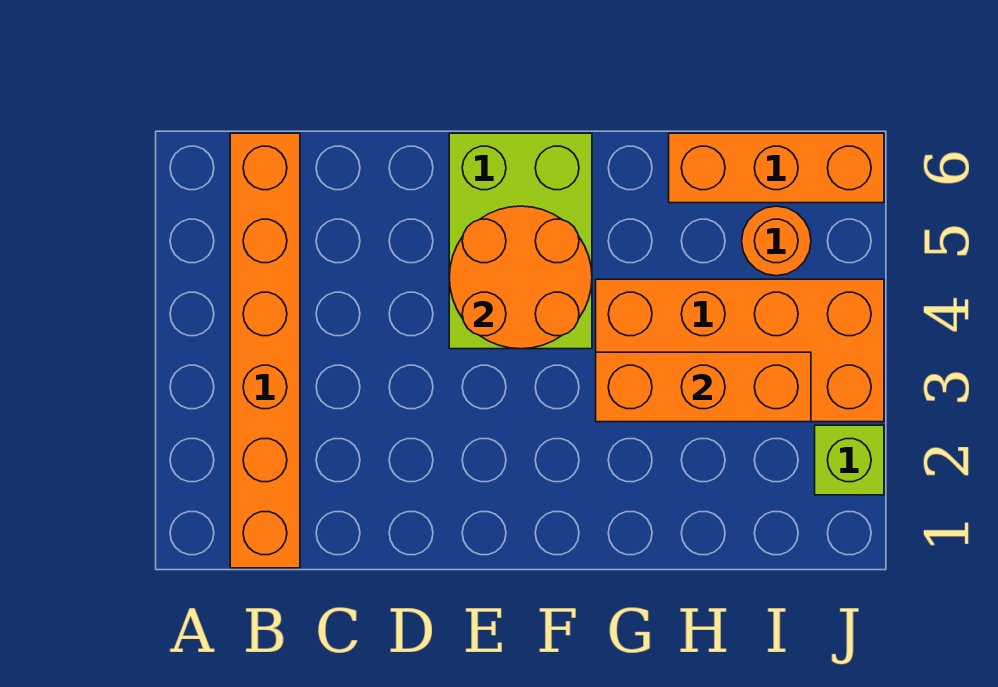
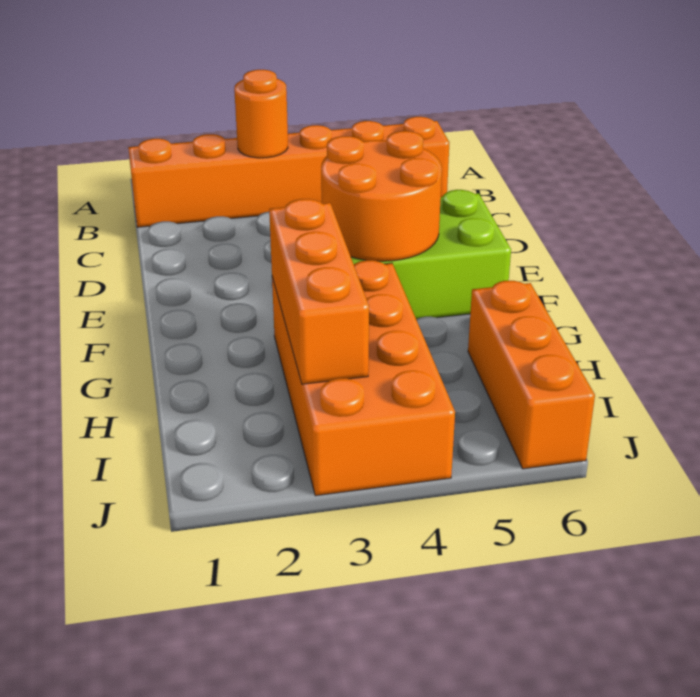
orange 1x1 round brick [742,206,811,276] -> orange 1x1 round brick moved to [234,70,288,158]
lime 1x1 brick [815,425,884,495] -> none

